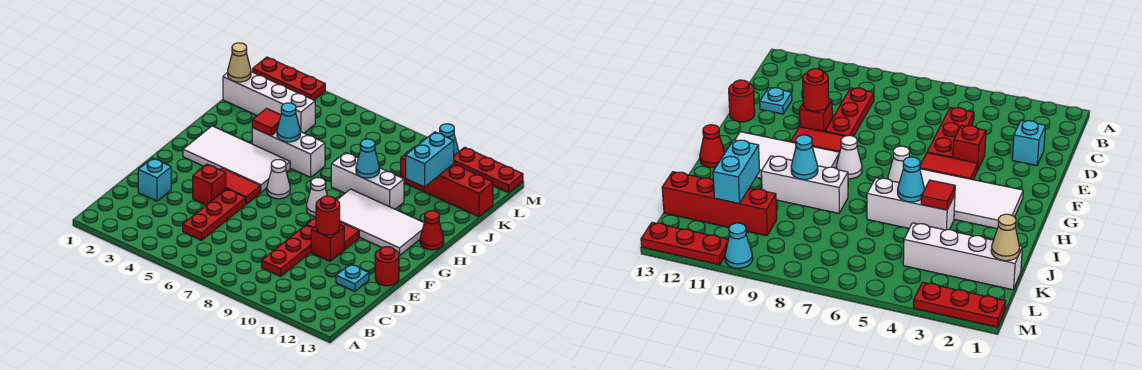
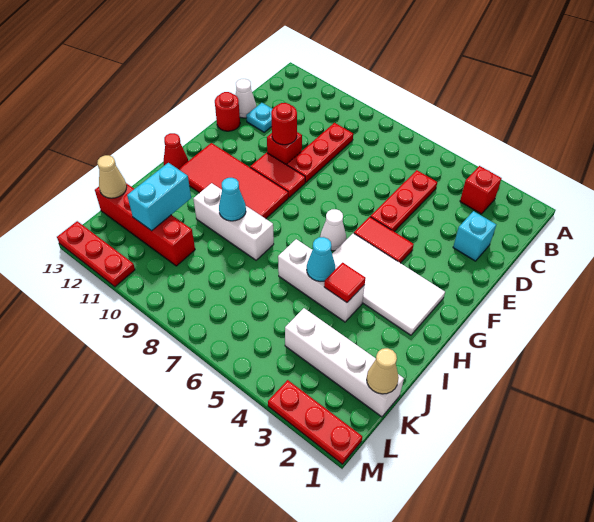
red 1x1 brick [193,164,226,205] -> red 1x1 brick moved to [460,166,501,214]
white 1x1 cone [306,178,327,216] -> white 1x1 cone moved to [236,79,256,118]
white 2x4 tile [337,189,424,255] -> red 2x4 tile [179,143,288,219]
none -> tan 1x1 cone [97,155,127,198]
cyan 1x1 cone [440,124,459,155] -> none

